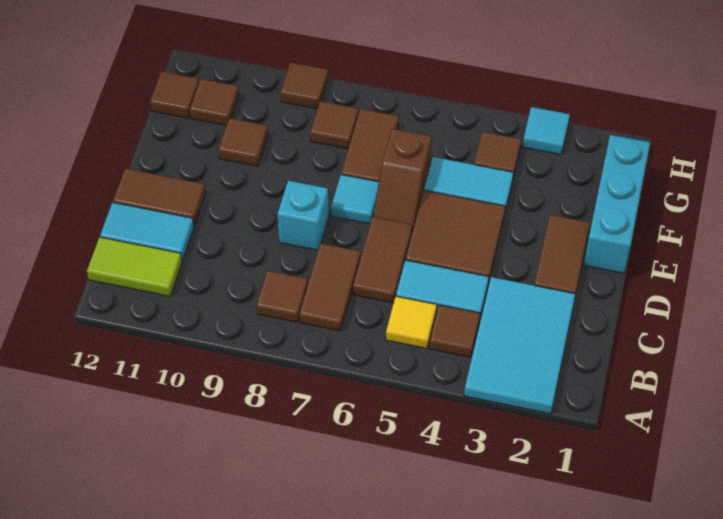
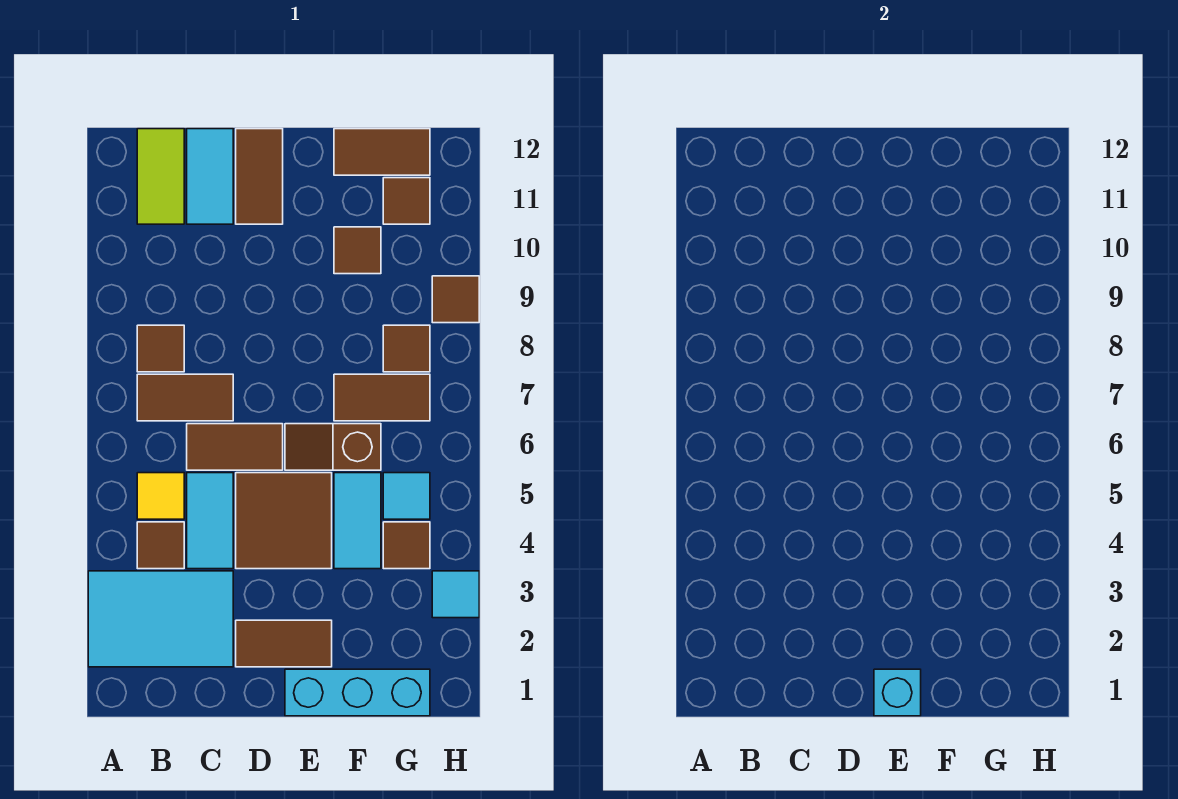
cyan 1x1 brick [277,181,329,250] -> cyan 1x1 brick moved to [874,669,921,716]
cyan 1x1 tile [331,175,379,224] -> cyan 1x1 tile moved to [383,473,430,519]
brown 1x1 tile [150,71,199,118] -> brown 1x2 tile [334,129,430,175]

